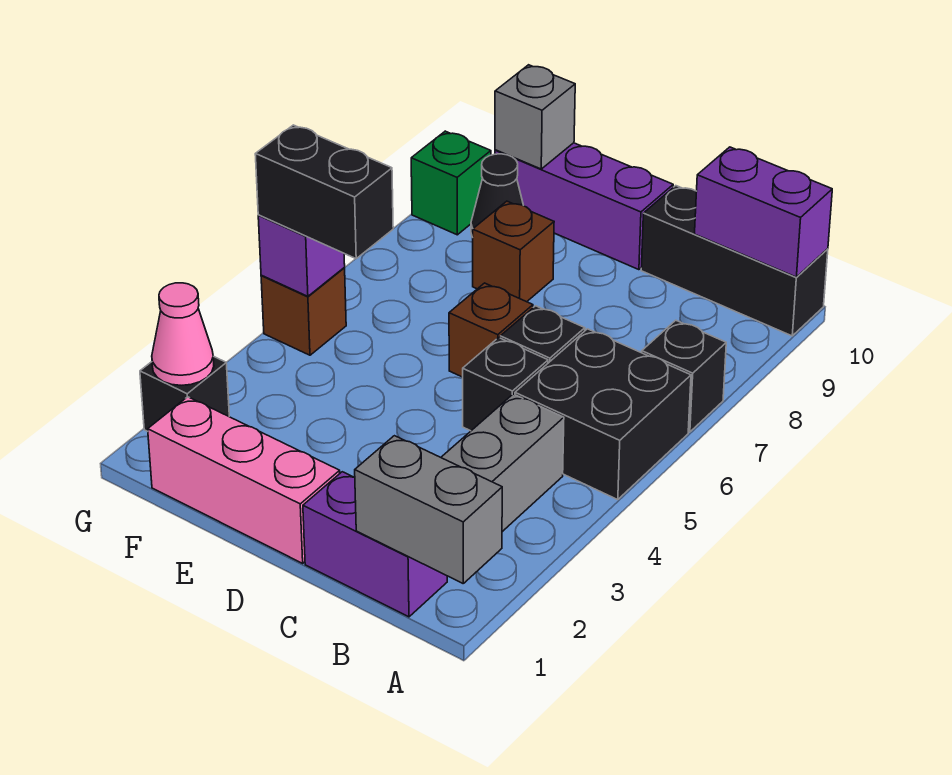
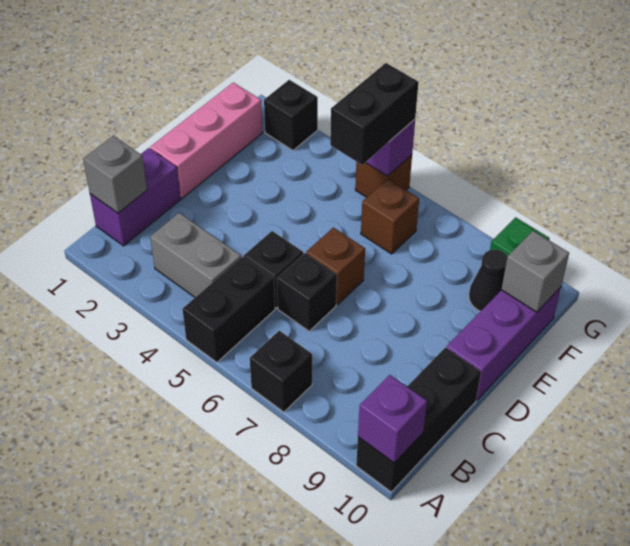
grey 1x2 brick [355,436,502,583] -> grey 1x1 brick [83,136,147,213]
black 2x2 brick [515,329,691,500] -> black 1x2 brick [182,257,275,362]
purple 1x2 brick [695,147,832,277] -> purple 1x1 brick [358,375,427,463]
brown 1x1 brick [473,201,554,302] -> brown 1x1 brick moved to [361,179,419,254]
pink 1x1 cone [152,283,214,385] -> none

